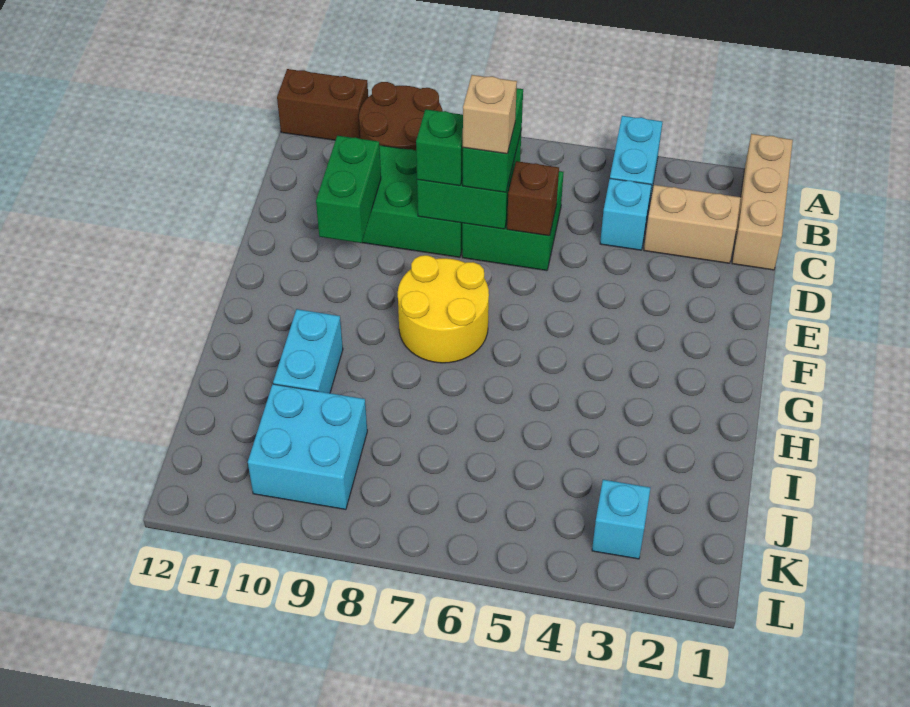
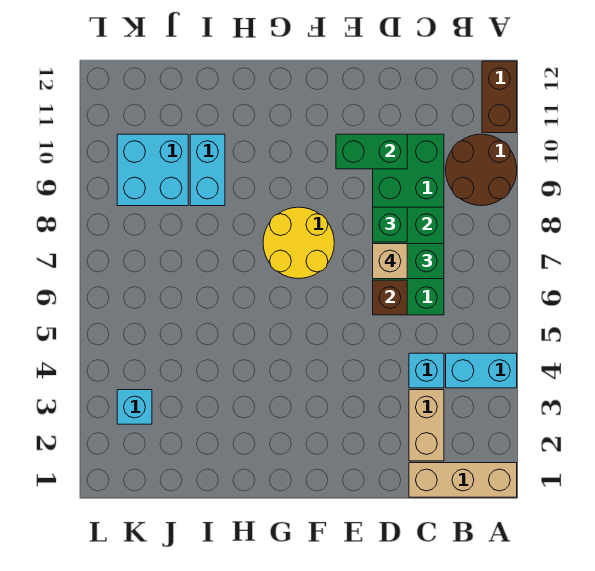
cyan 1x2 brick [273,309,343,393] -> cyan 1x2 brick turned to [190,134,225,206]

